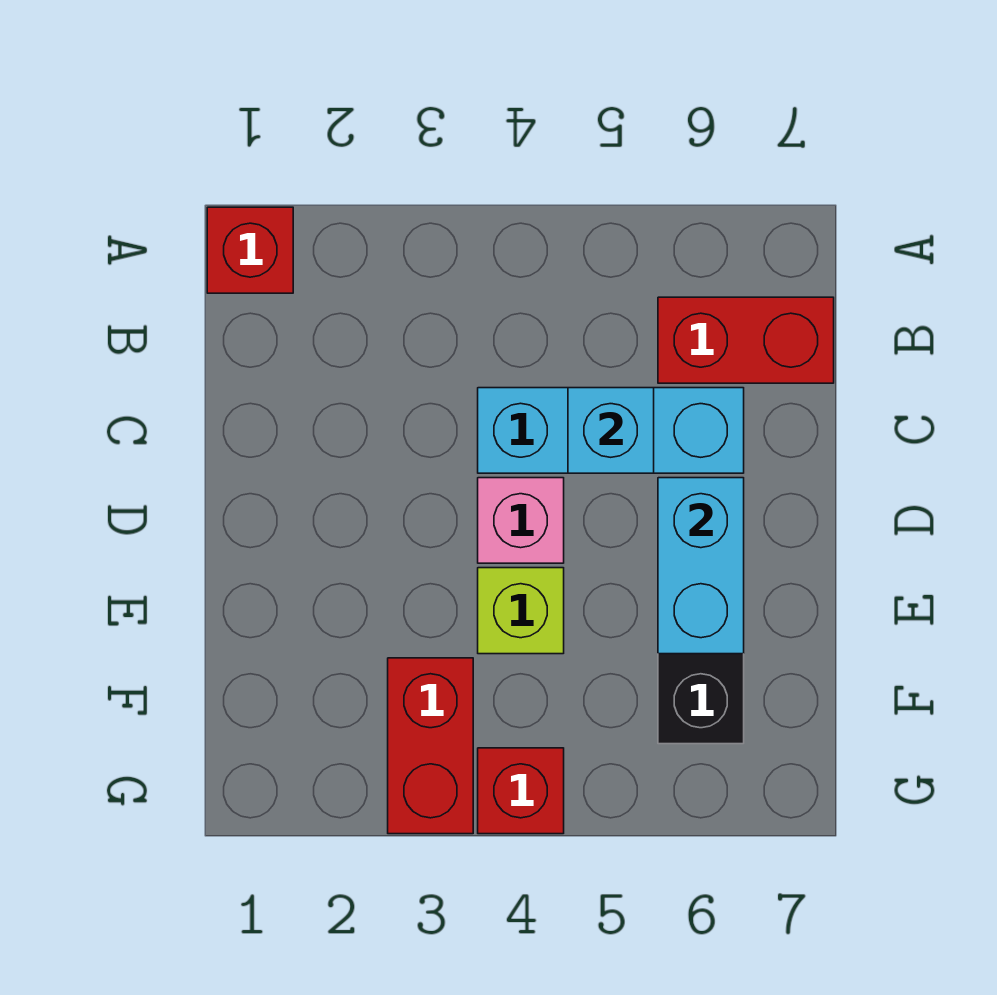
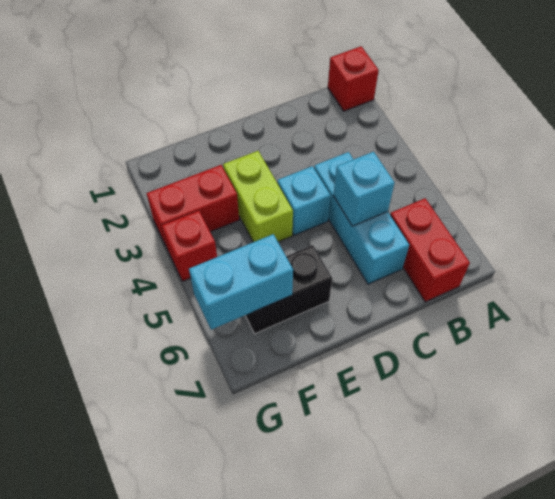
pink 1x1 brick [478,478,564,563] -> cyan 1x1 brick [278,166,331,235]
cyan 1x2 brick [658,478,744,654] -> cyan 1x2 brick moved to [189,234,293,330]
lime 1x1 brick [478,568,564,654] -> lime 1x2 brick [223,151,293,242]

